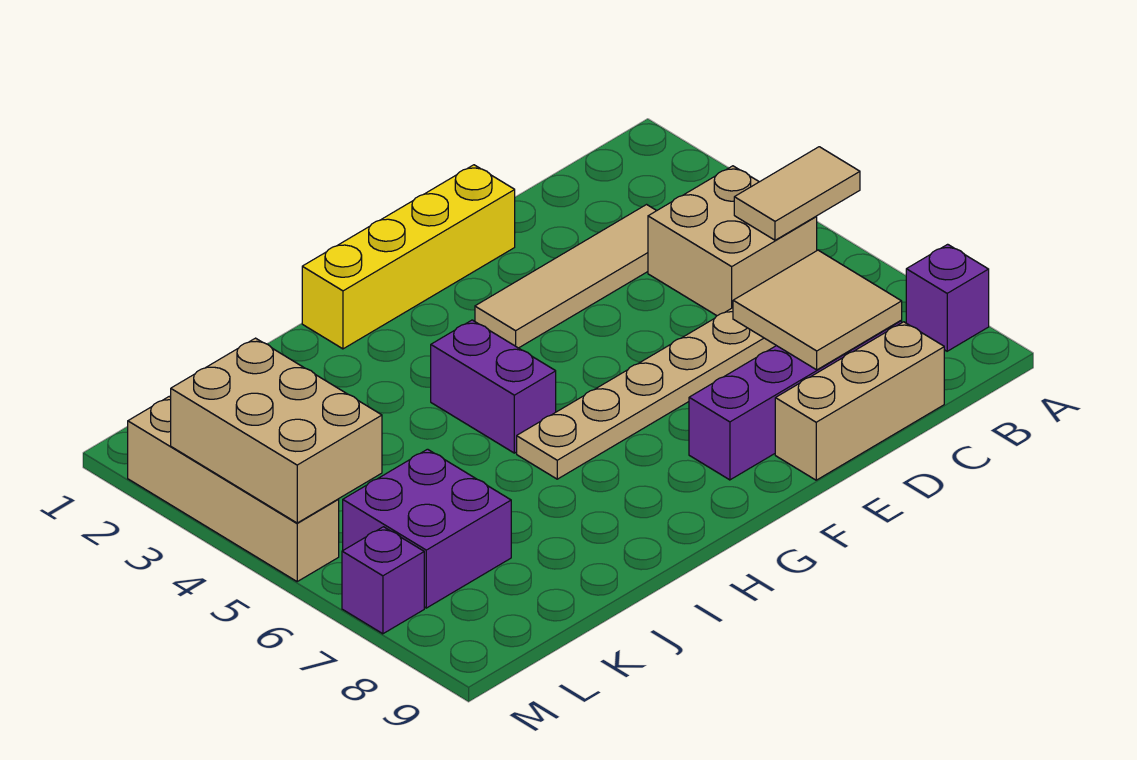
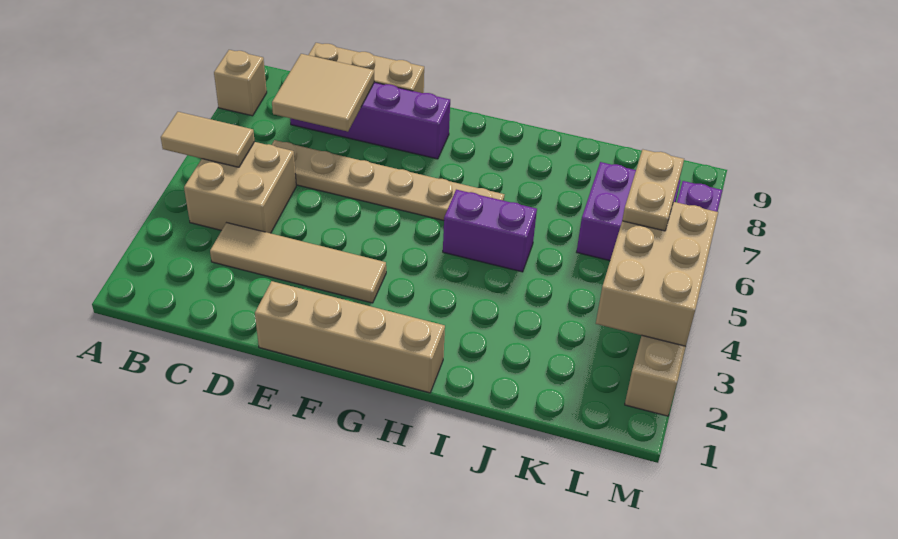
purple 1x1 brick [906,244,989,351] -> tan 1x1 brick [214,50,267,116]
yellow 1x4 brick [302,165,515,349] -> tan 1x4 brick [255,281,445,393]
purple 1x2 brick [431,320,556,453] -> purple 1x2 brick turned to [443,190,537,272]
none -> tan 1x2 plate [622,150,684,231]

